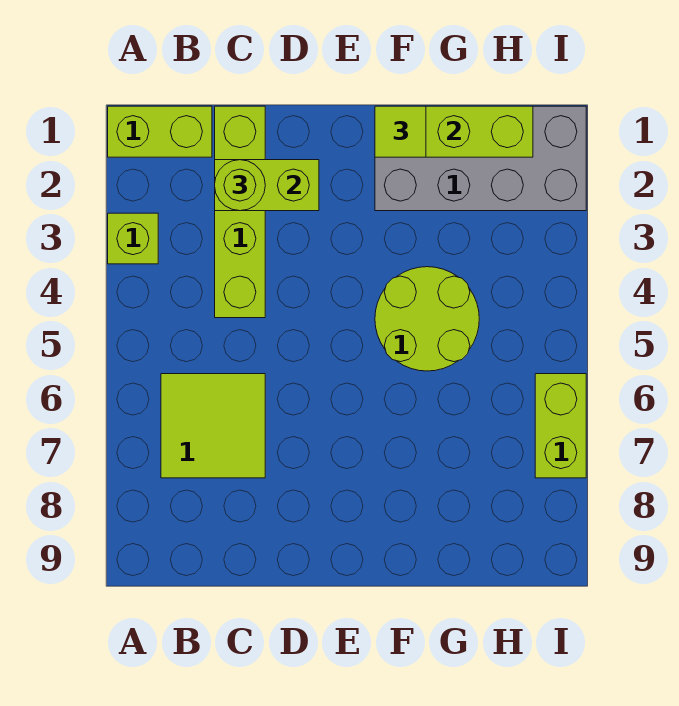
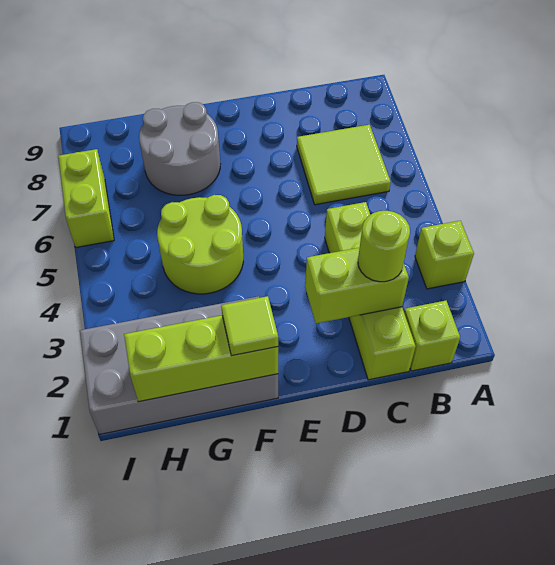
lime 1x2 brick [108,106,212,157] -> lime 1x1 brick [404,301,460,371]
none -> grey 2x2 round brick [139,102,220,195]

